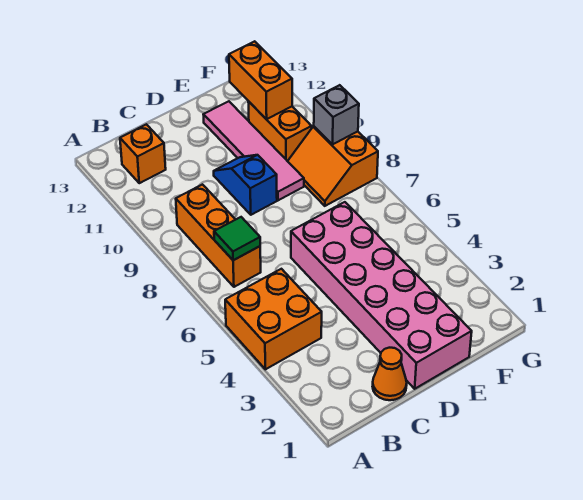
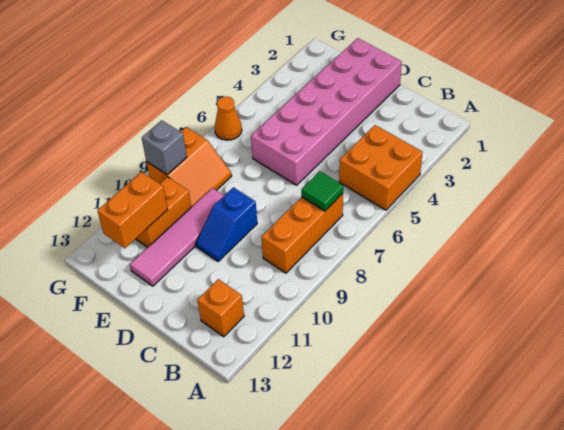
orange 1x1 cone [373,348,407,400] -> orange 1x1 cone moved to [215,97,242,140]

